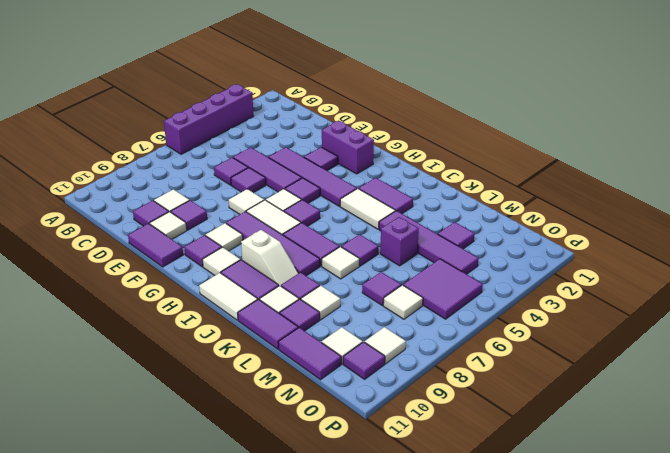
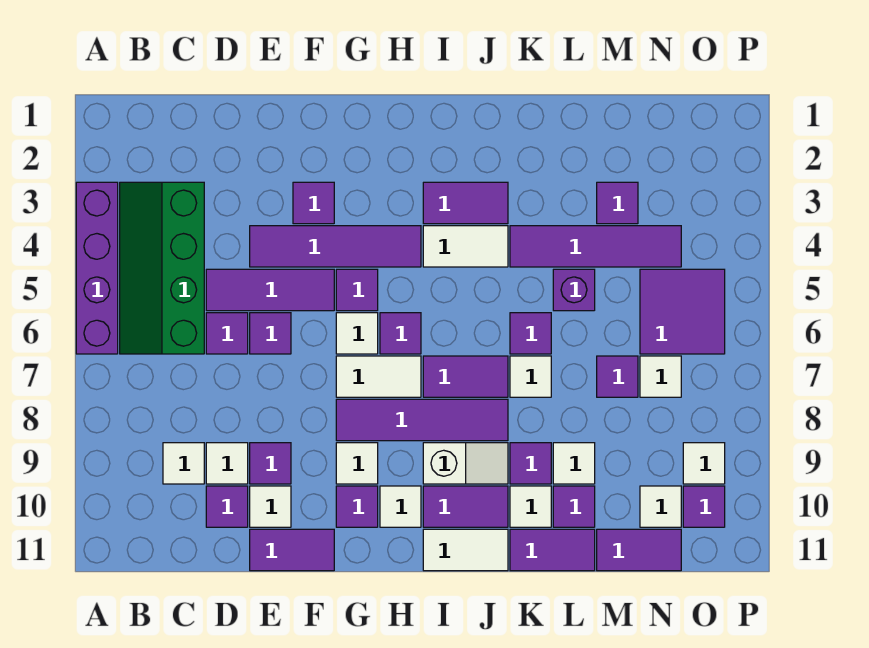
none -> green 2x4 slope [120,182,204,354]
purple 1x2 brick [322,121,374,174] -> none
white 1x1 tile [229,189,264,214] -> white 1x1 tile moved to [163,443,204,484]

